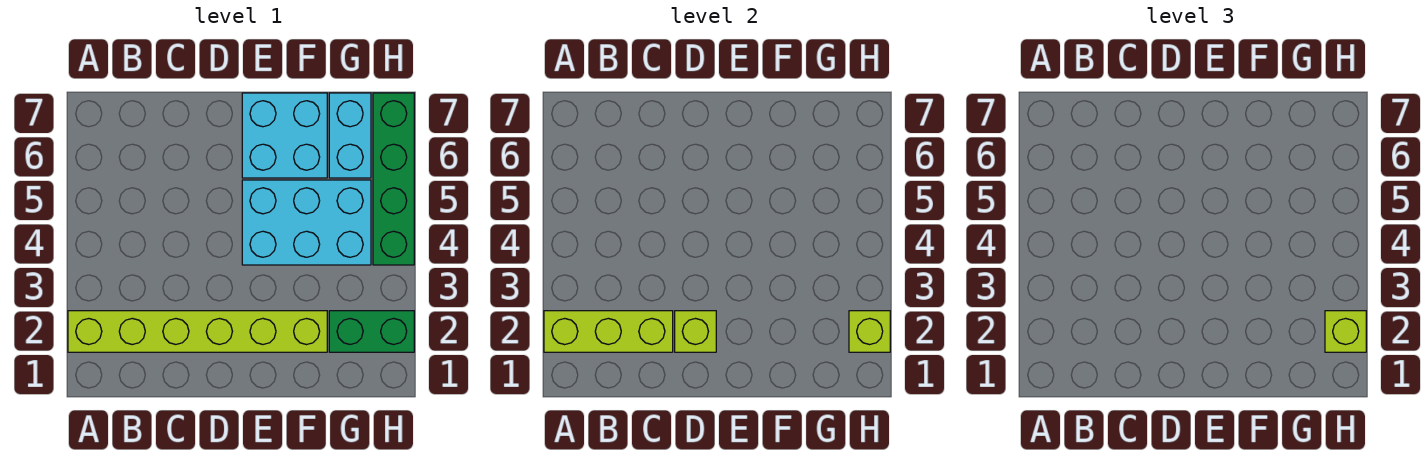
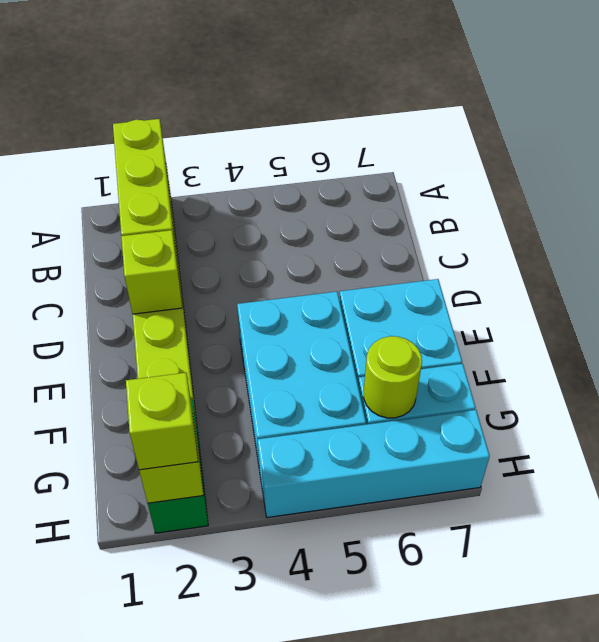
none -> lime 1x1 round brick [364,336,422,418]
green 1x4 brick [373,93,414,265] -> cyan 1x4 brick [258,410,490,518]

